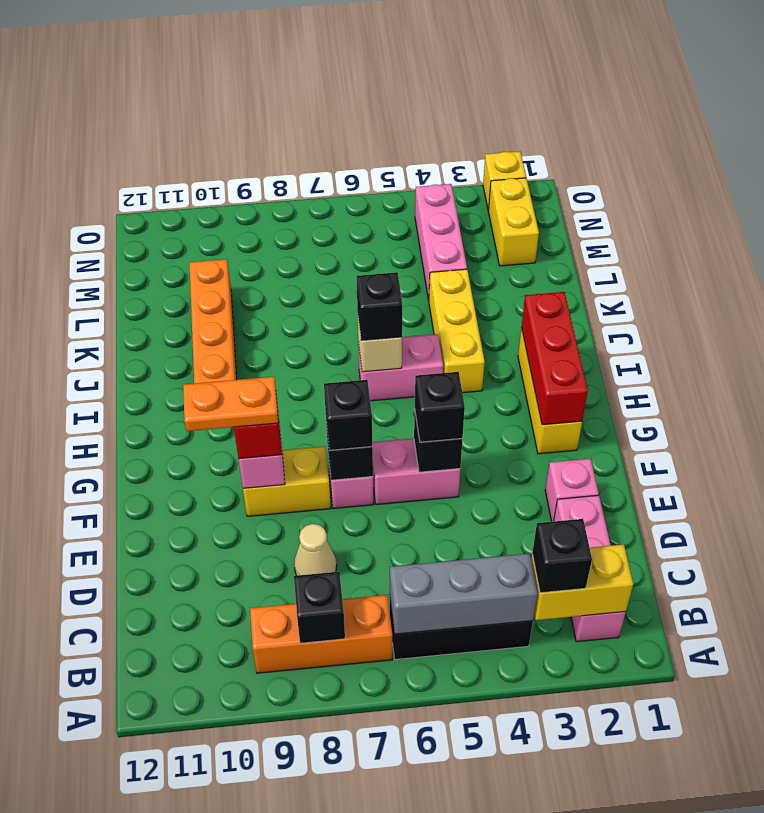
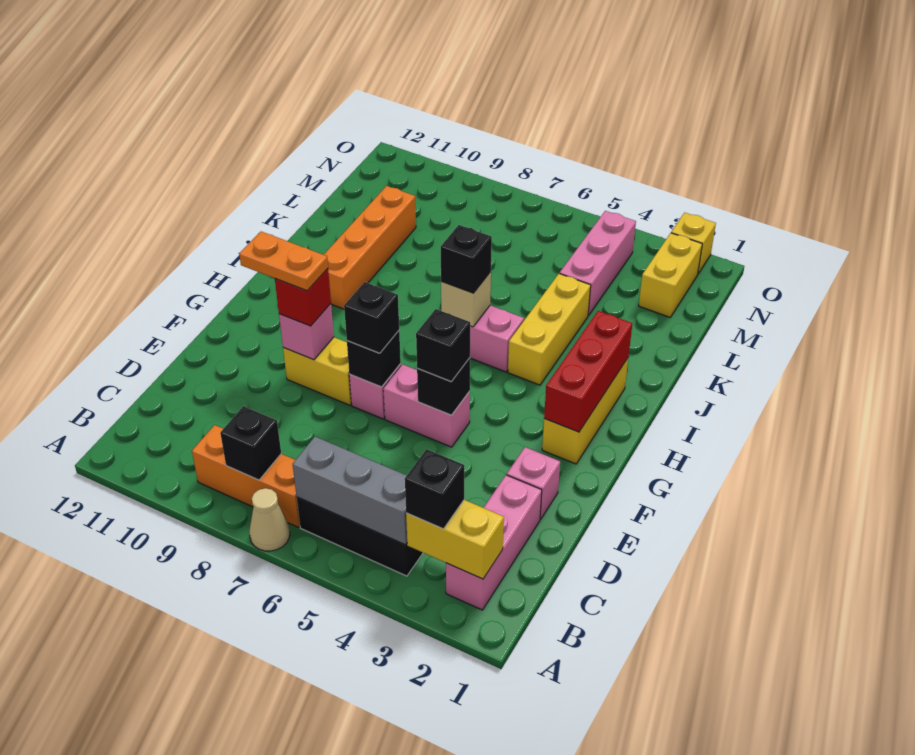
tan 1x1 cone [294,524,337,576] -> tan 1x1 cone moved to [249,488,290,551]

